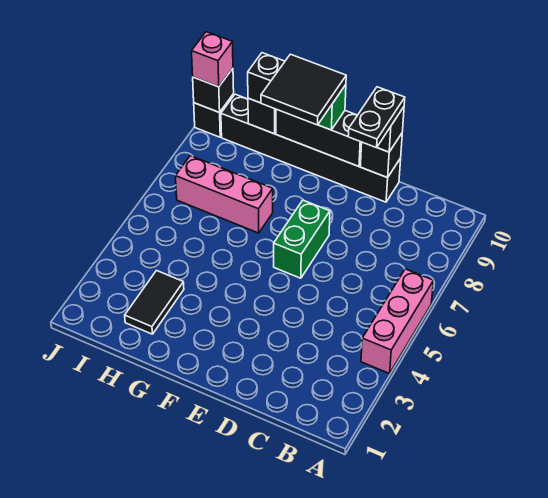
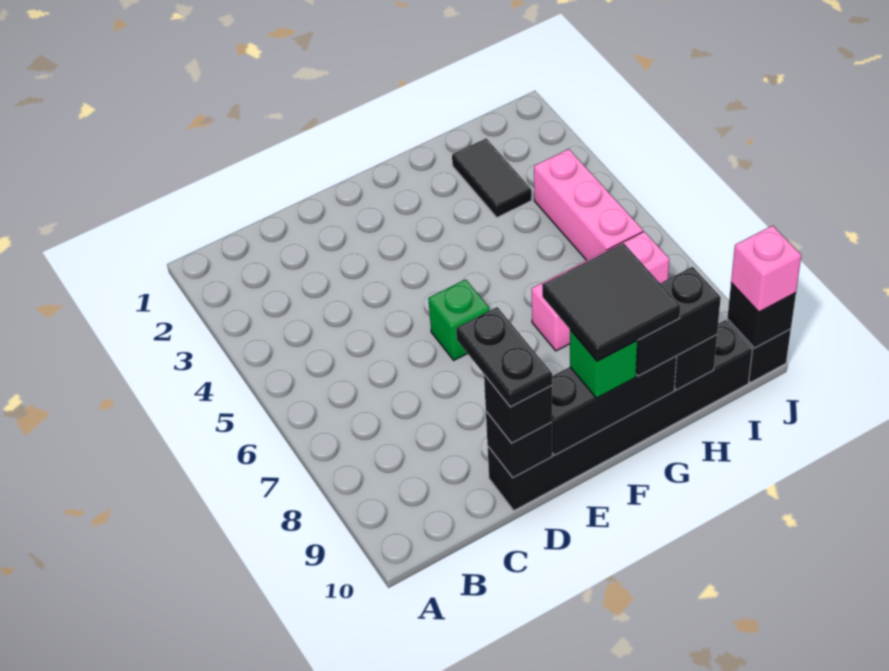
pink 1x3 brick [361,269,434,374] -> pink 1x3 brick moved to [534,149,643,260]
green 1x2 brick [274,200,330,278] -> green 1x1 brick [428,279,489,360]

